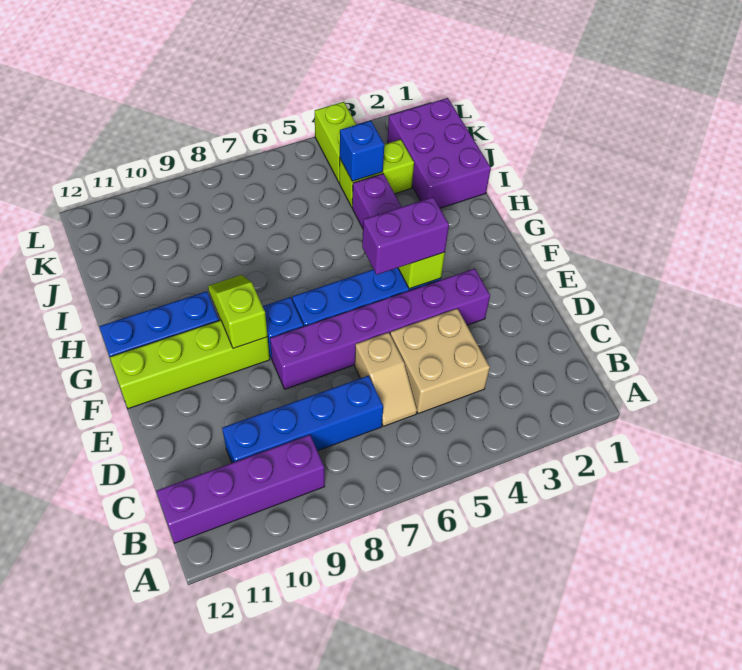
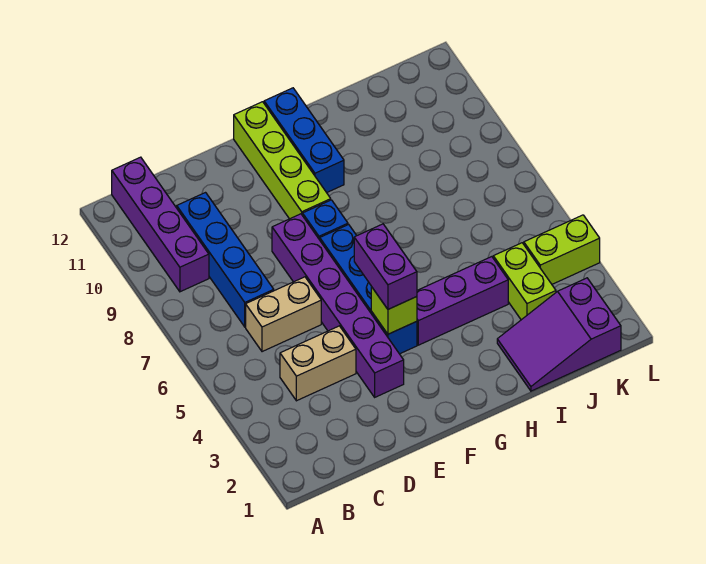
tan 2x2 brick [390,309,490,414] -> tan 1x2 brick [280,326,356,401]
tan 1x2 slope [355,332,417,426] -> tan 1x2 brick [246,277,321,352]
lime 1x2 slope [208,275,268,349] -> none
purple 2x3 brick [387,98,491,208] -> purple 2x3 slope [497,278,621,391]
blue 1x1 brick [340,121,384,181] -> none

